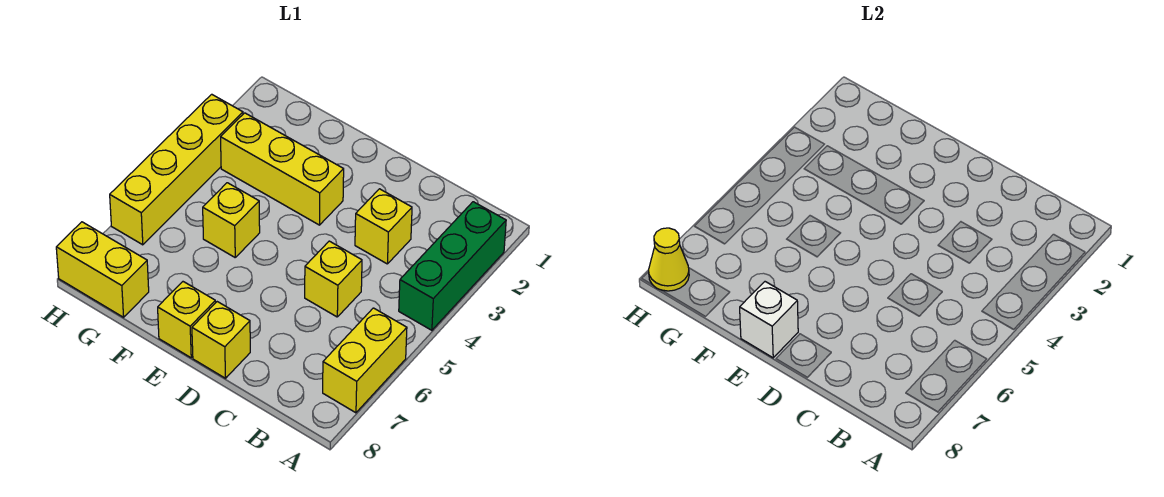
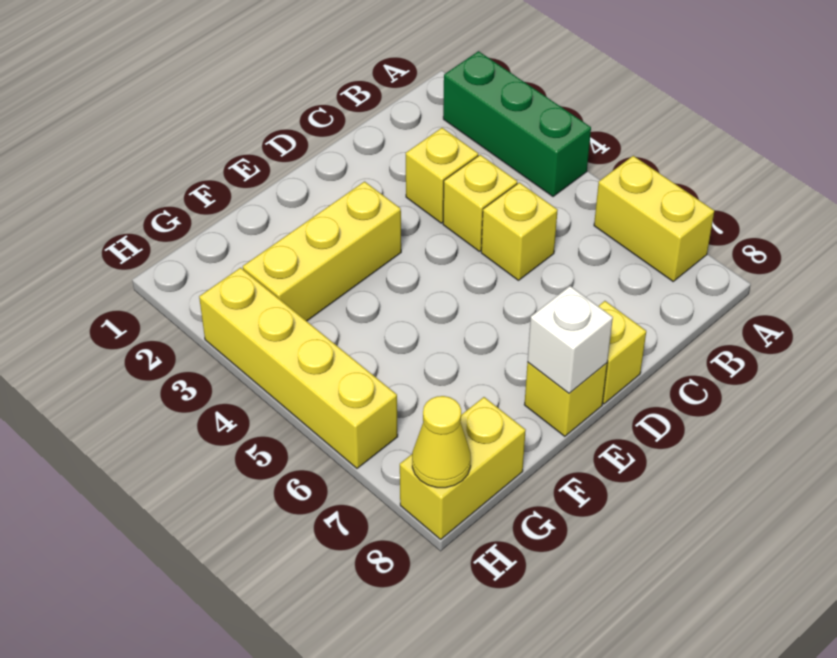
yellow 1x1 brick [203,183,260,257] -> yellow 1x1 brick moved to [443,155,517,251]

